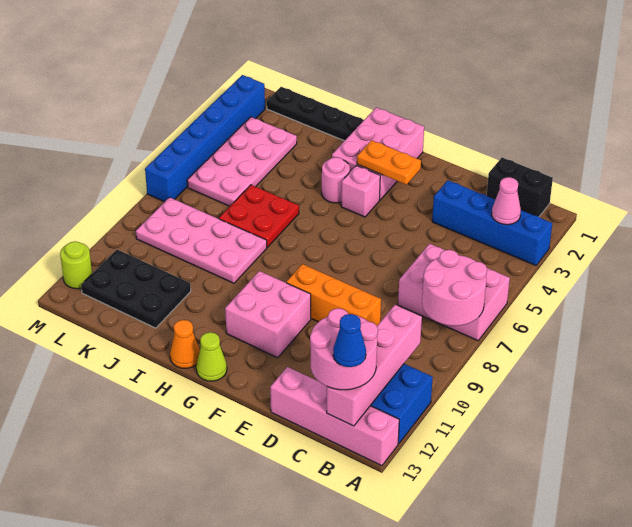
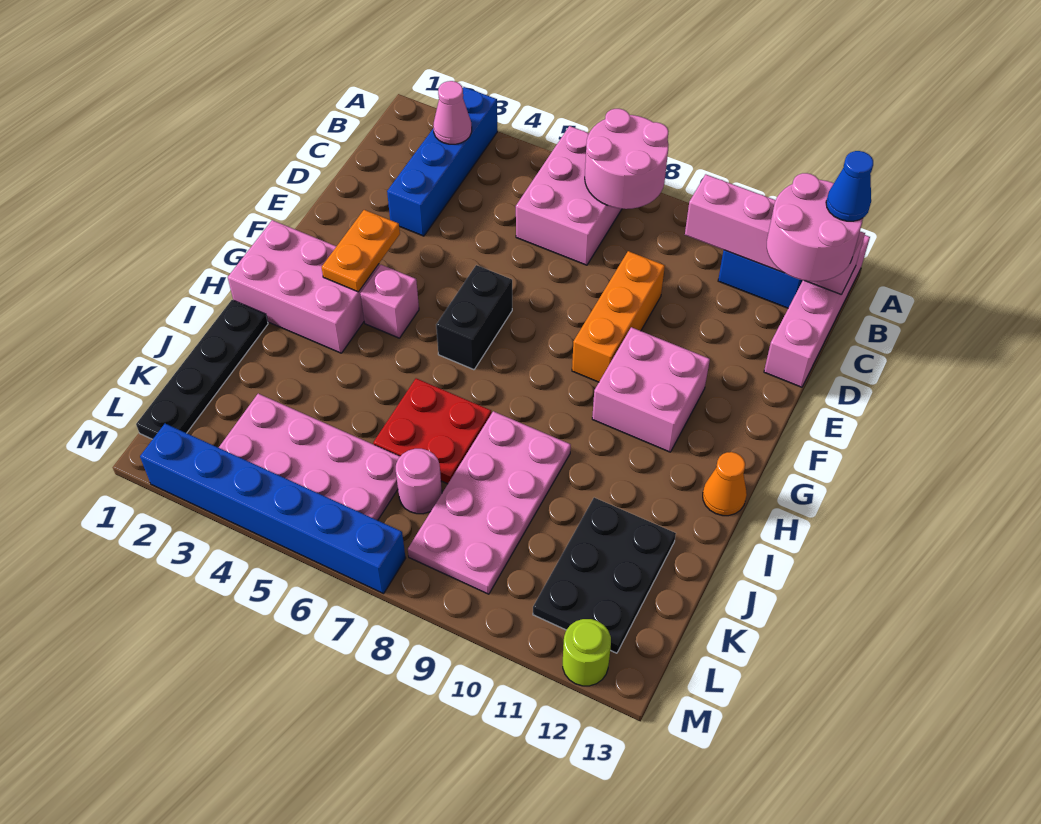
black 1x2 brick [487,158,553,217] -> black 1x2 brick moved to [436,265,512,370]
lime 1x1 cone [196,332,227,381] -> none
pink 1x1 round brick [322,157,350,203] -> pink 1x1 round brick moved to [396,449,442,514]

